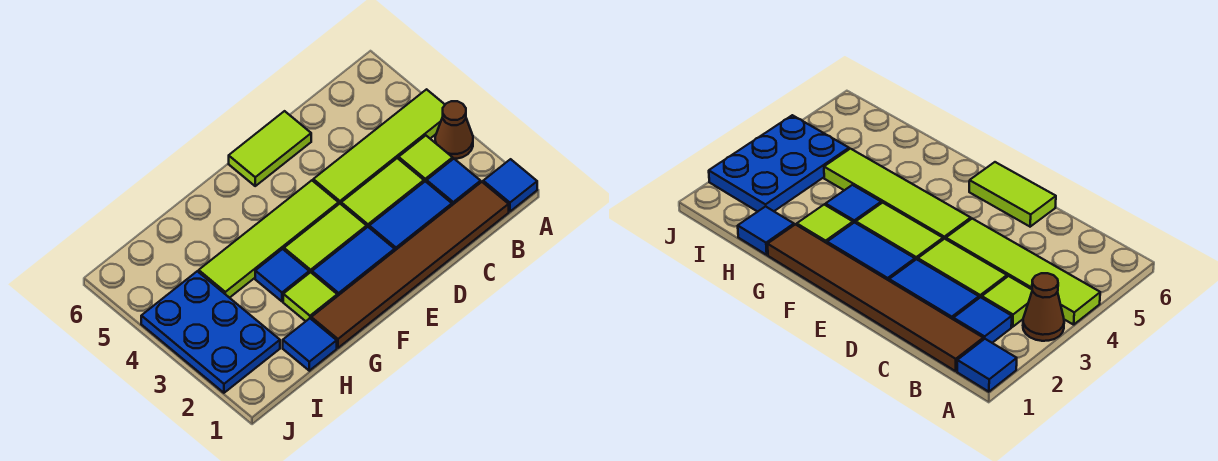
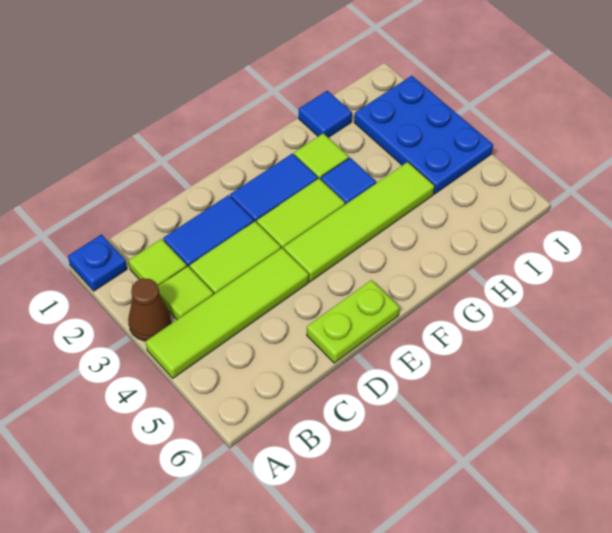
blue 1x1 tile [483,159,537,211] -> blue 1x1 plate [68,234,127,291]
brown 1x6 tile [311,182,509,348] -> none
blue 1x1 tile [427,159,481,205] -> lime 1x1 tile [129,239,187,286]
lime 1x2 tile [229,111,311,186] -> lime 1x2 plate [307,280,400,363]

